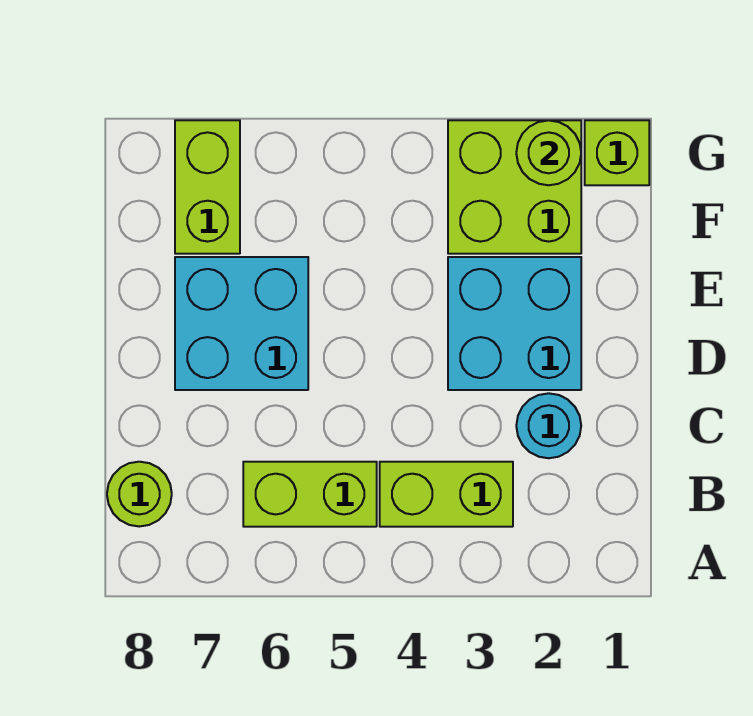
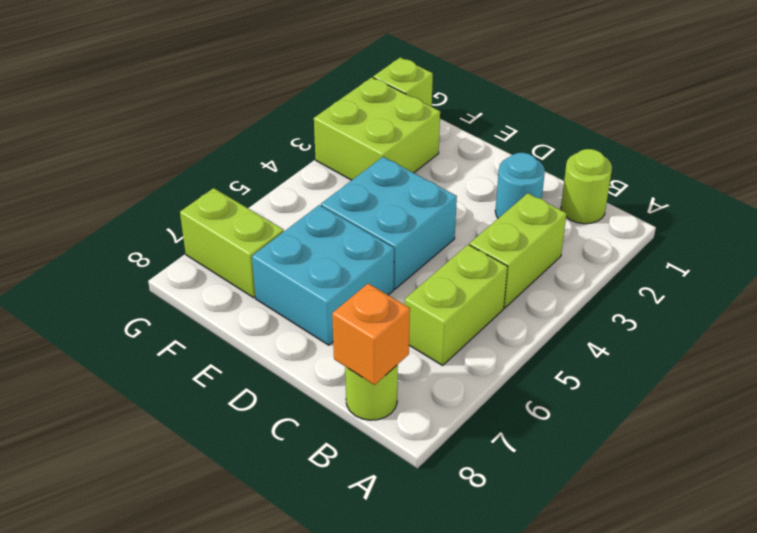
none -> orange 1x1 brick [332,284,410,385]
cyan 2x2 brick [448,257,581,390] -> cyan 2x2 brick moved to [321,157,457,289]
lime 1x1 round brick [516,120,581,185] -> lime 1x1 round brick moved to [561,149,612,224]

